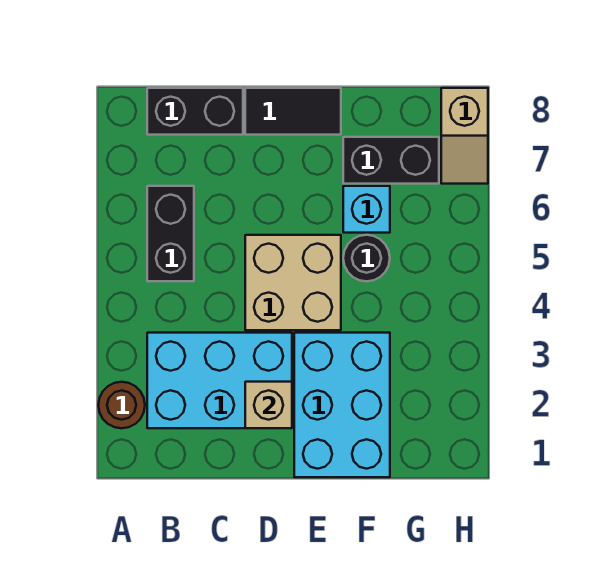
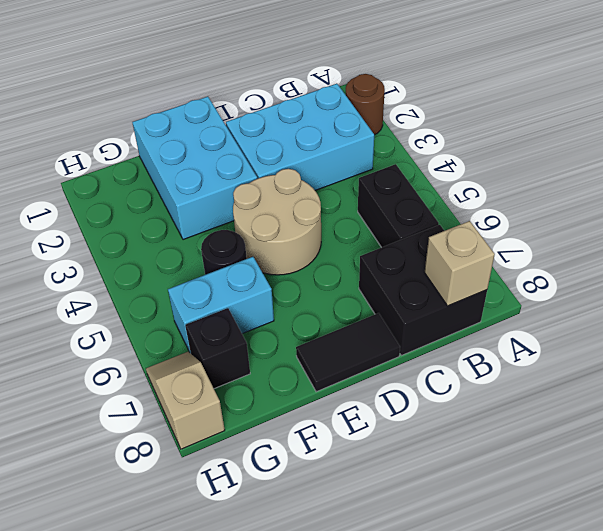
black 1x2 brick [147,88,243,135] -> black 2x2 brick [359,225,487,356]
tan 1x1 brick [245,382,292,428] -> tan 1x1 brick moved to [425,221,495,306]
tan 2x2 brick [245,235,341,330] -> tan 2x2 round brick [233,169,321,275]
cyan 1x1 brick [343,186,390,233] -> cyan 1x2 brick [168,257,274,353]
black 1x2 brick [343,137,439,184] -> black 1x1 brick [185,308,250,389]

